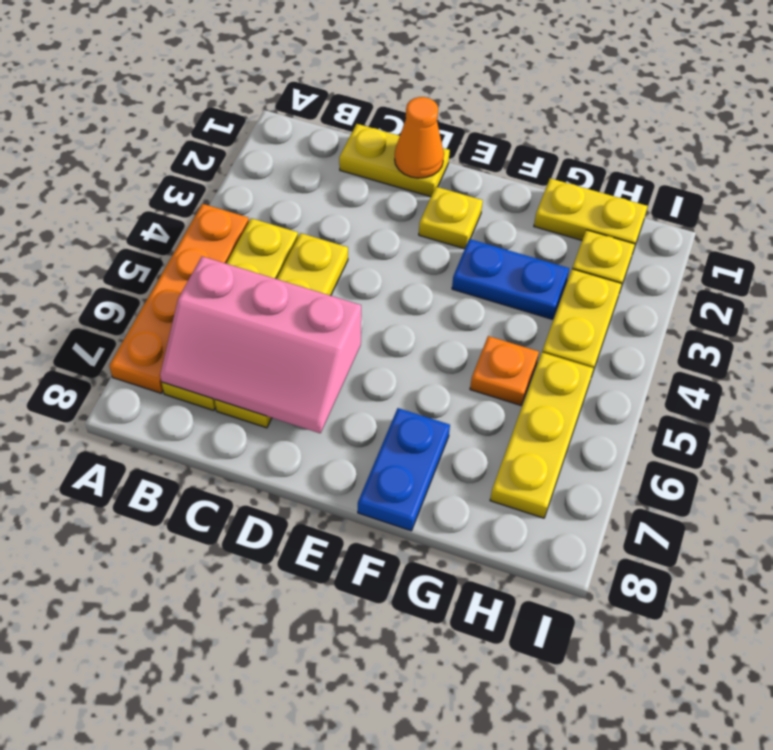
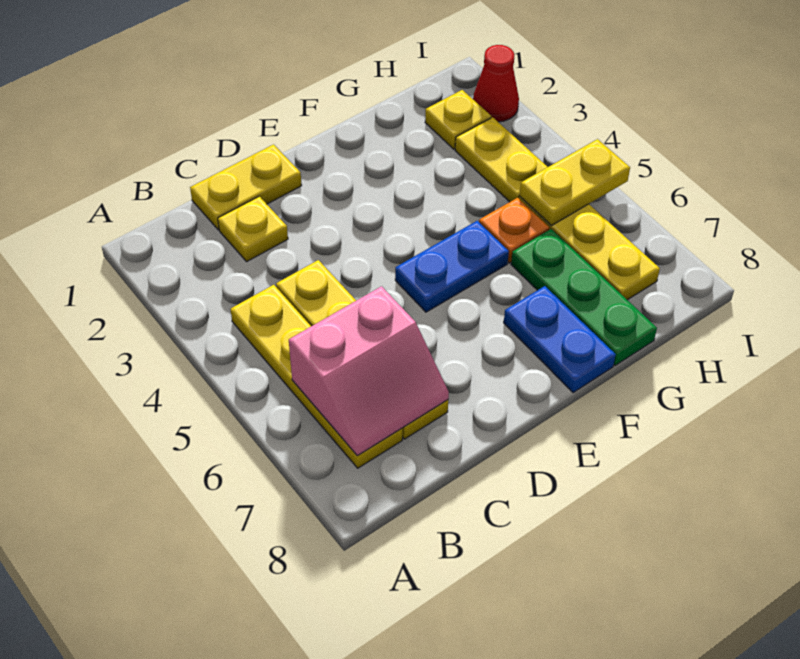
orange 1x4 plate [109,204,249,393] -> none
pink 2x3 slope [160,256,361,433] -> pink 2x2 slope [289,286,449,456]
orange 1x1 cone [395,97,444,178] -> none
yellow 1x1 plate [419,187,483,249] -> yellow 1x1 plate moved to [218,196,288,261]
blue 1x2 plate [452,239,569,319] -> blue 1x2 plate moved to [395,221,509,312]
yellow 1x2 plate [534,178,648,251] -> yellow 1x2 plate moved to [520,139,630,226]
none -> green 1x3 plate [511,229,657,366]
none -> red 1x1 cone [473,45,519,122]

